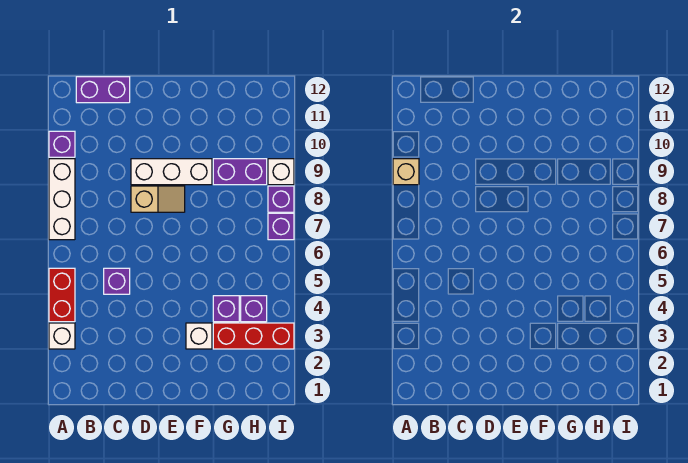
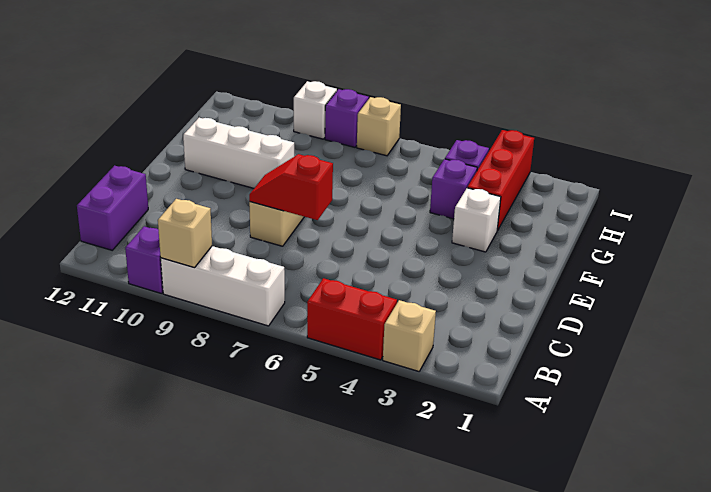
white 1x1 brick [49,323,75,349] -> tan 1x1 brick [383,300,436,371]
purple 1x1 brick [104,268,130,294] -> none
none -> red 1x2 slope [249,154,333,220]
white 1x3 brick [131,159,212,185] -> white 1x3 brick turned to [183,118,294,188]
purple 1x2 brick [213,159,267,185] -> none
purple 1x1 brick [268,213,294,240] -> tan 1x1 brick [357,97,401,156]

